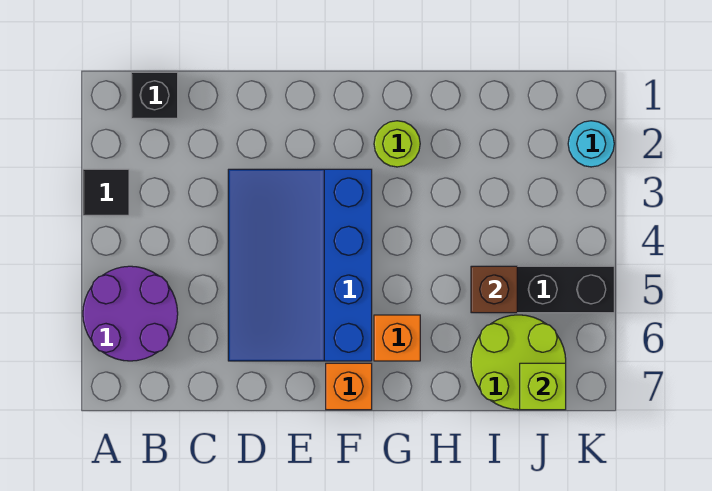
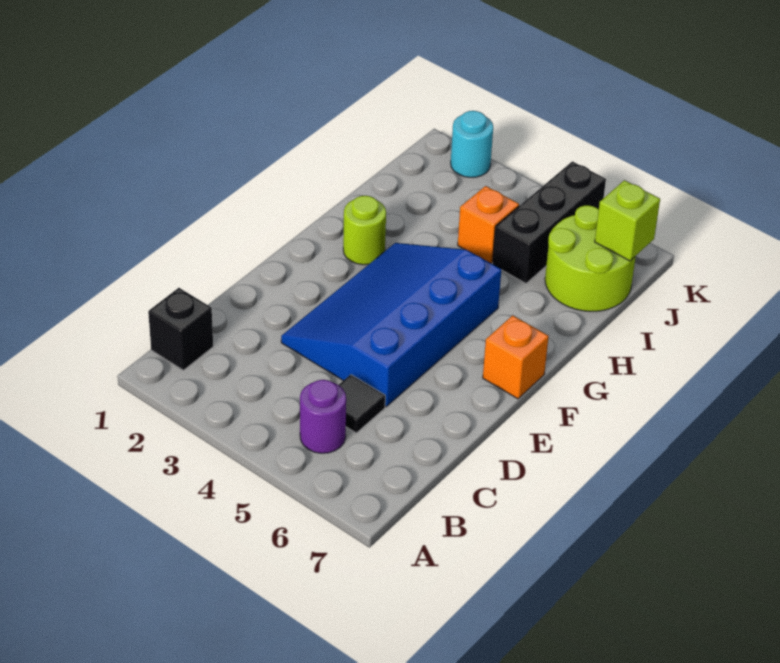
black 1x1 tile [83,169,129,215] -> black 1x1 tile moved to [339,375,385,433]
purple 2x2 round brick [83,266,178,361] -> purple 1x1 round brick [300,380,346,453]
blue 3x4 slope [228,169,372,361] -> blue 3x4 slope turned to [281,243,501,406]
orange 1x1 brick [374,315,420,361] -> orange 1x1 brick moved to [458,186,519,263]
brown 1x1 brick [471,266,517,313] -> none

